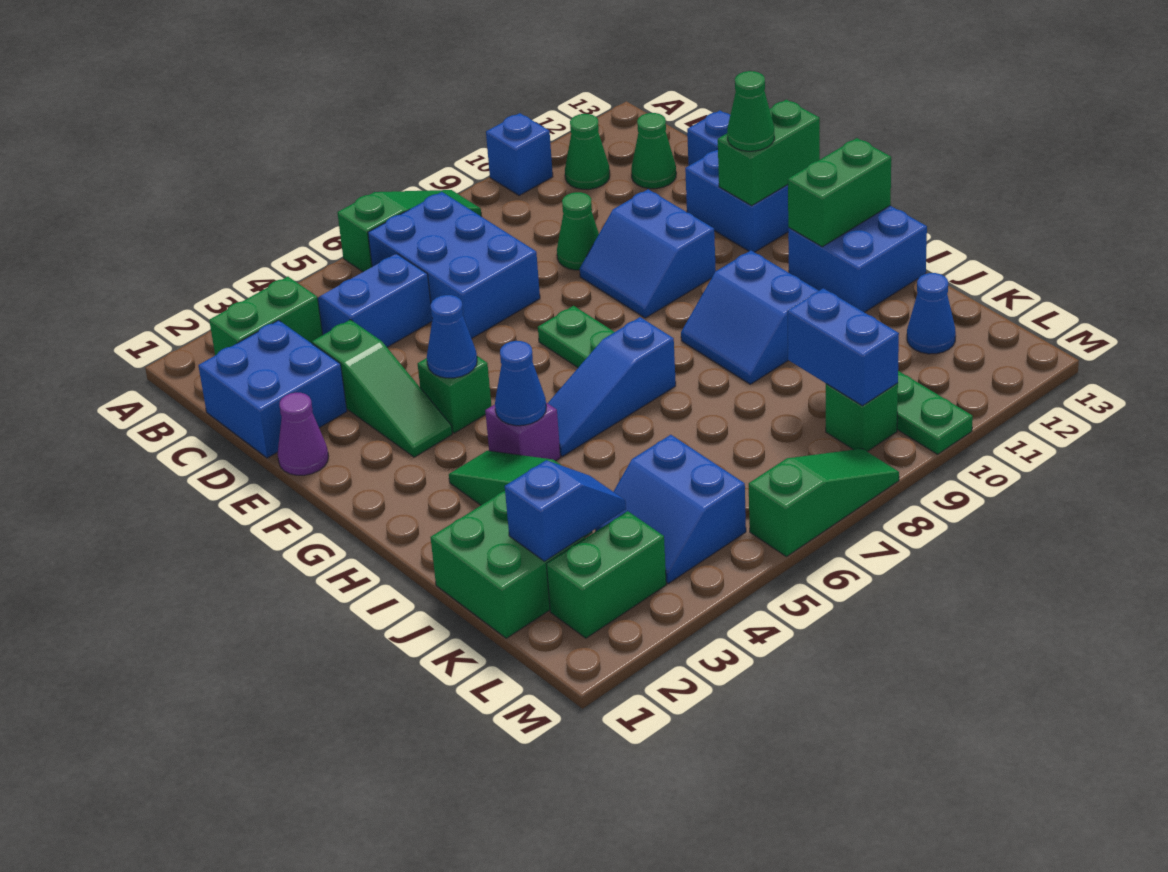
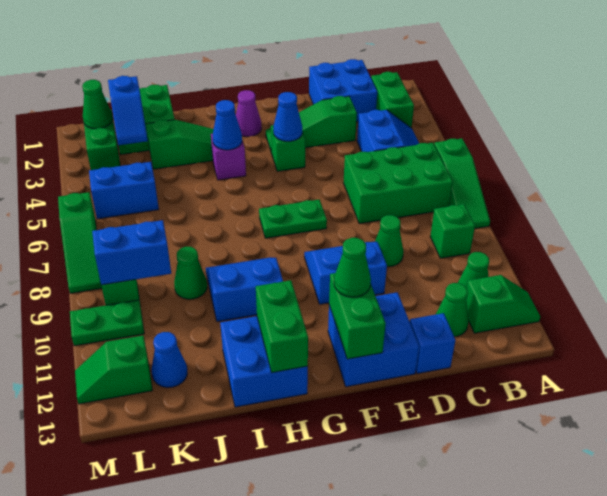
blue 1x1 brick [486,113,553,196] -> none
none -> green 1x2 slope [466,275,540,333]
blue 2x3 brick [368,192,540,339] -> green 2x3 brick [344,143,453,224]
none -> green 1x1 brick [430,204,475,258]
purple 1x1 cone [278,393,328,475] -> purple 1x1 cone moved to [236,90,262,137]
blue 1x3 slope [548,317,676,456] -> none
none -> green 1x1 cone [174,247,207,299]
none -> green 1x1 cone [82,80,113,129]
none -> green 1x2 slope [75,335,153,404]

